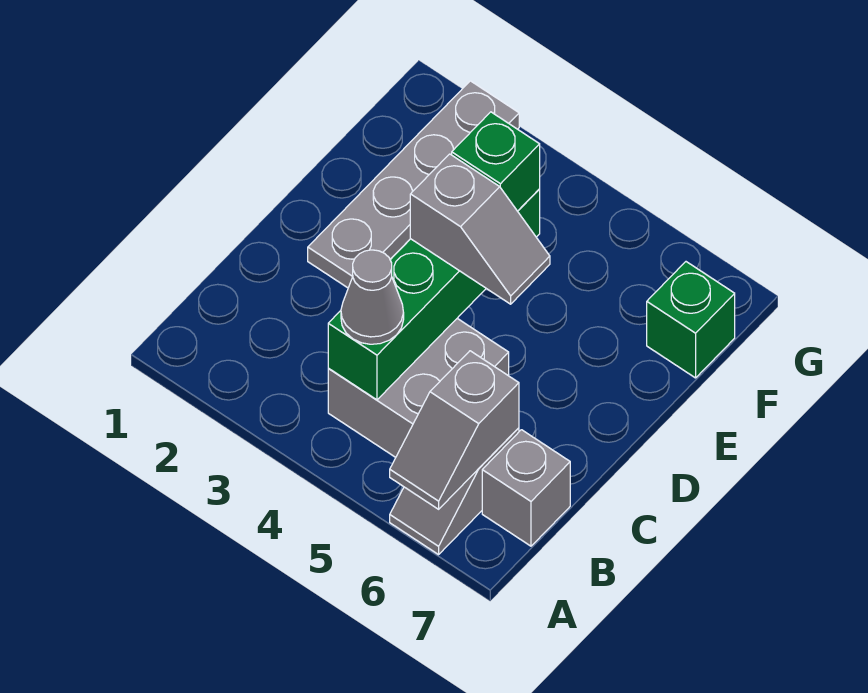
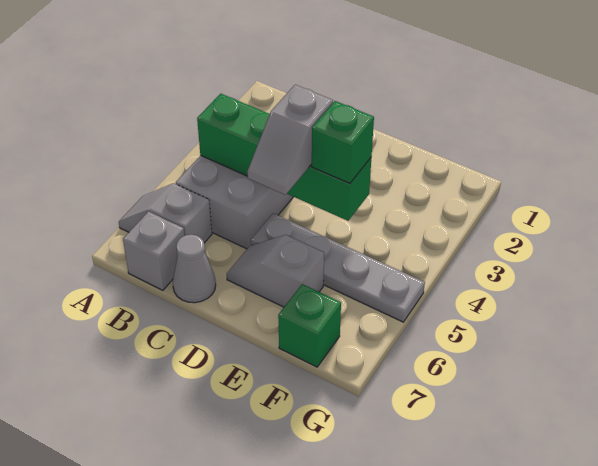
grey 1x2 slope [390,351,519,509] -> grey 1x2 slope moved to [227,235,324,307]
grey 1x1 cone [341,250,404,344] -> grey 1x1 cone moved to [173,235,216,303]
grey 1x4 plate [308,81,519,288] -> grey 1x4 plate moved to [251,213,425,322]

